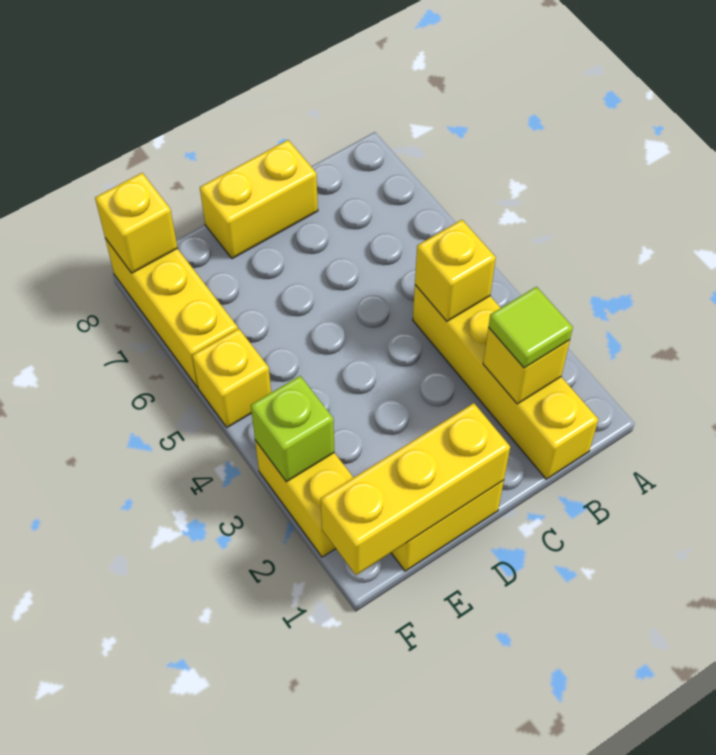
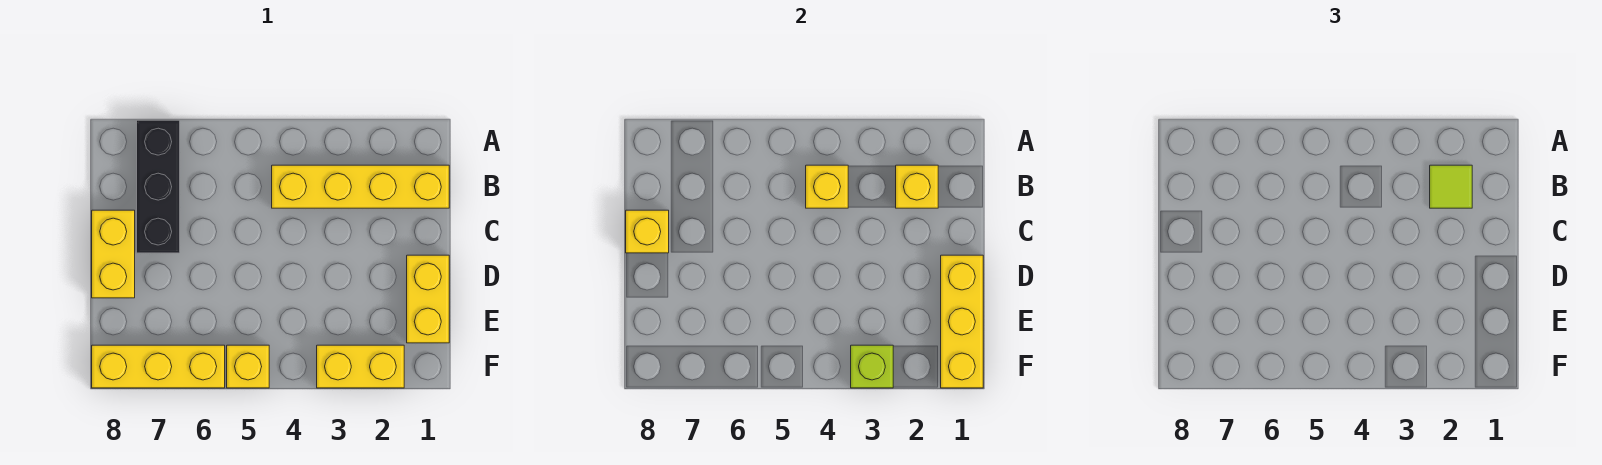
none -> black 1x3 brick [137,120,180,253]
yellow 1x1 brick [95,173,177,273] -> yellow 1x1 brick moved to [626,210,669,253]

